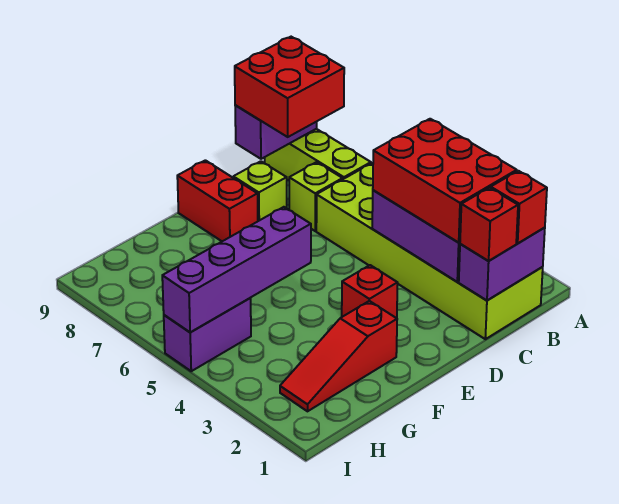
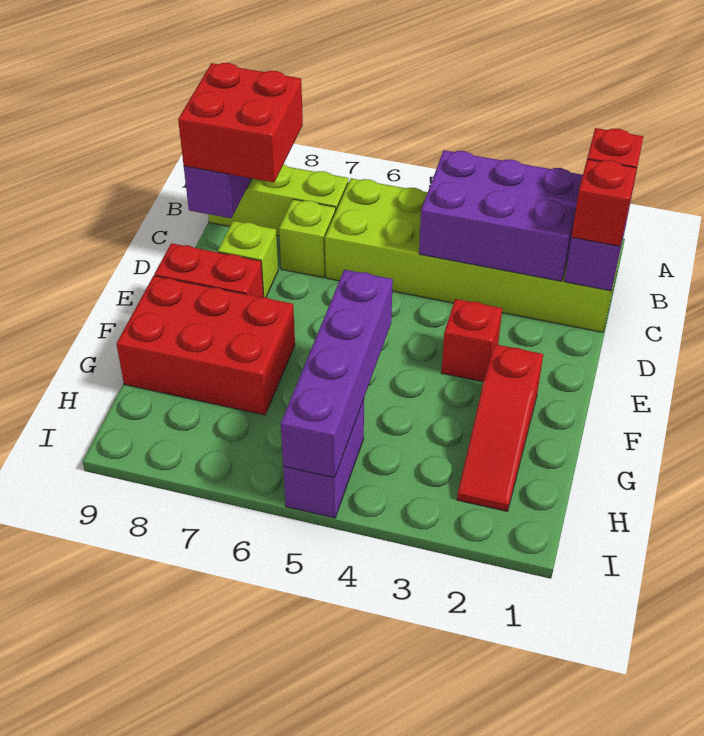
red 2x3 brick [373,119,517,243] -> red 2x3 brick moved to [117,276,295,415]

